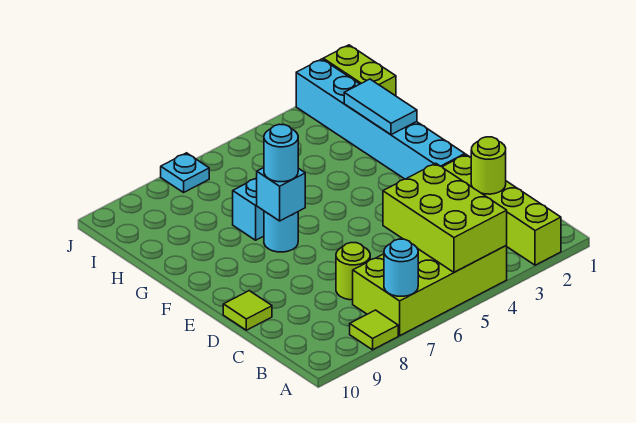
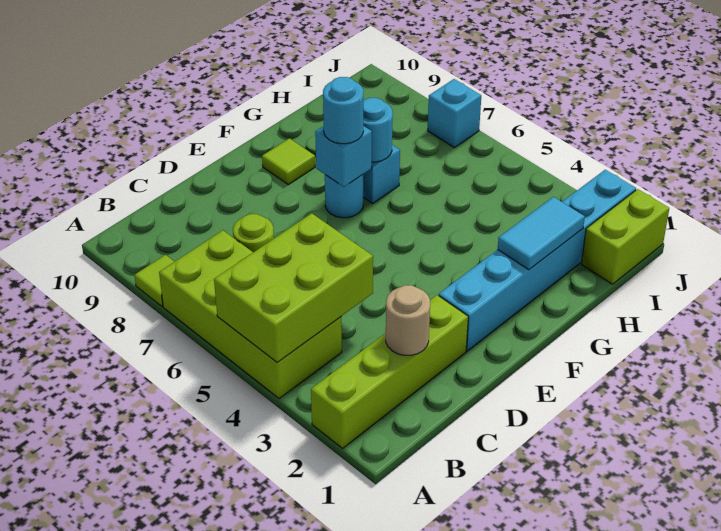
cyan 1x1 round brick [384,239,418,296] -> cyan 1x1 round brick moved to [363,98,393,162]
lime 1x1 round brick [471,137,506,194] -> tan 1x1 round brick [386,285,430,355]
lime 1x1 tile [223,291,272,330] -> lime 1x1 tile moved to [262,138,315,184]
cyan 1x1 plate [161,153,209,192] -> cyan 1x1 brick [428,79,481,147]

